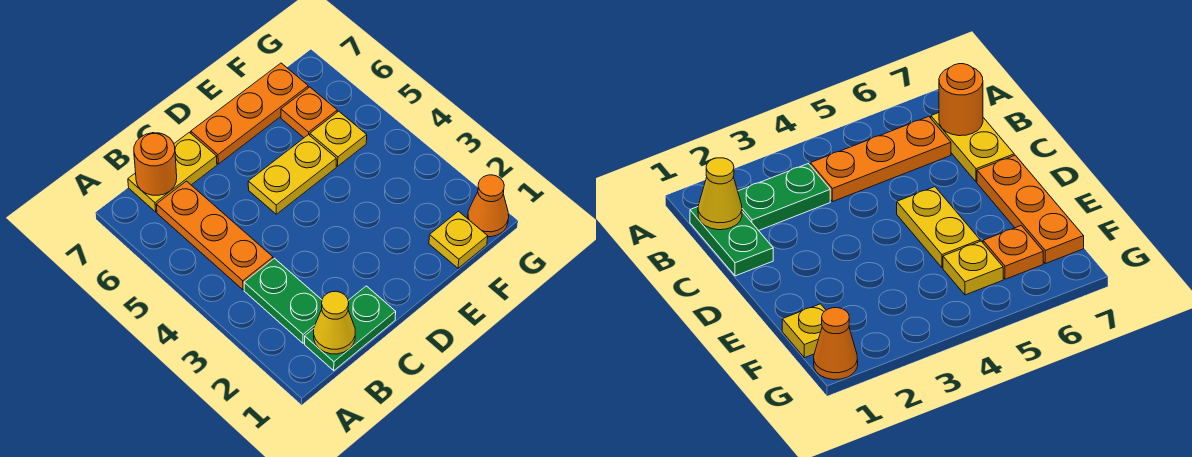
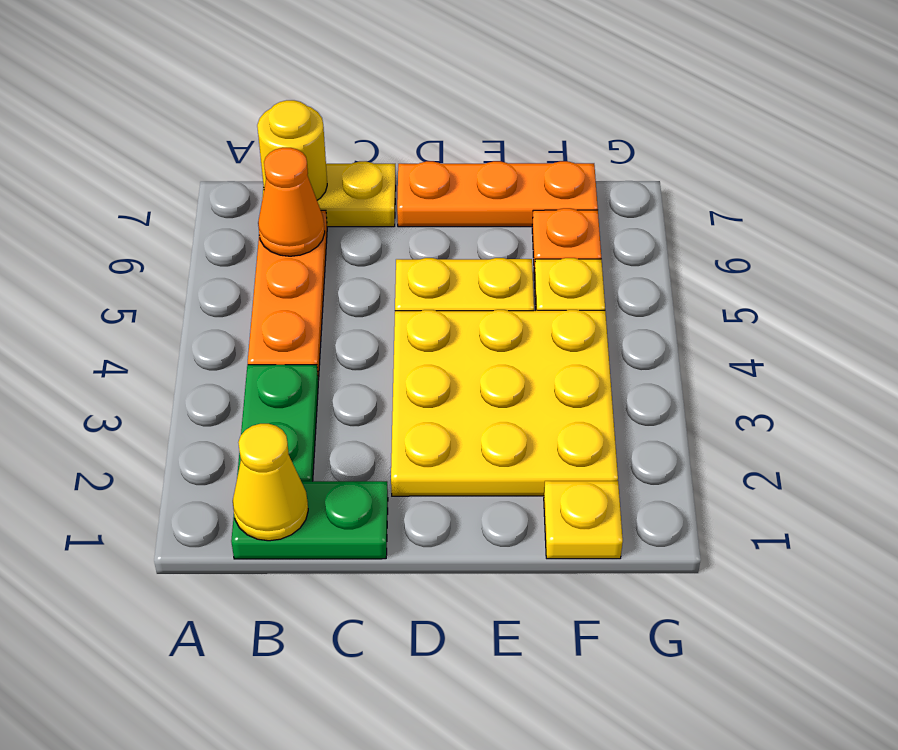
orange 1x1 round brick [134,133,177,195] -> yellow 1x1 round brick [257,100,327,200]
none -> yellow 3x3 plate [391,310,618,496]
orange 1x1 cone [468,175,509,237] -> orange 1x1 cone moved to [258,148,325,256]

